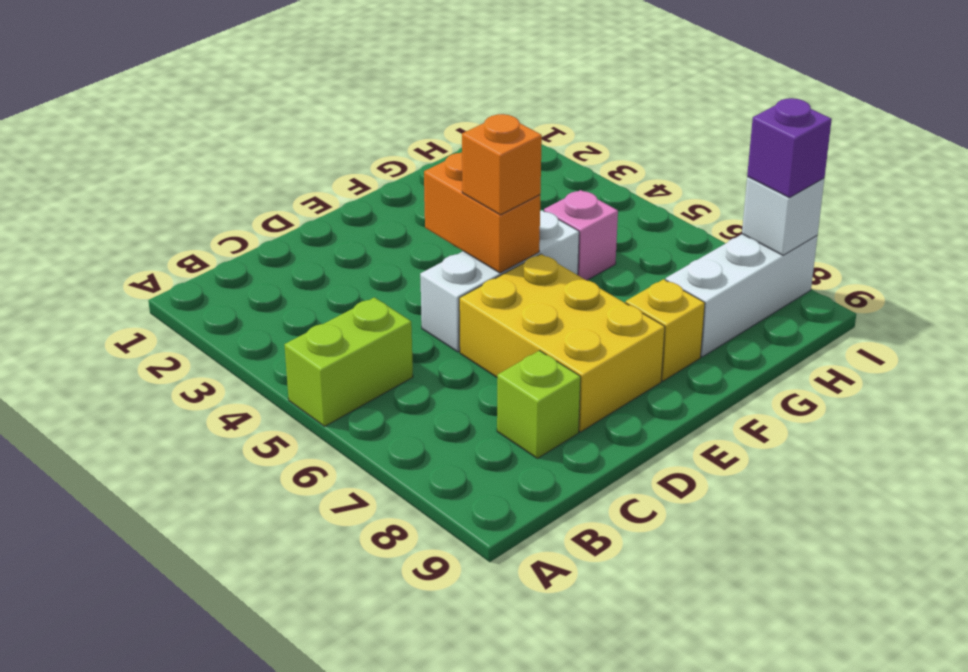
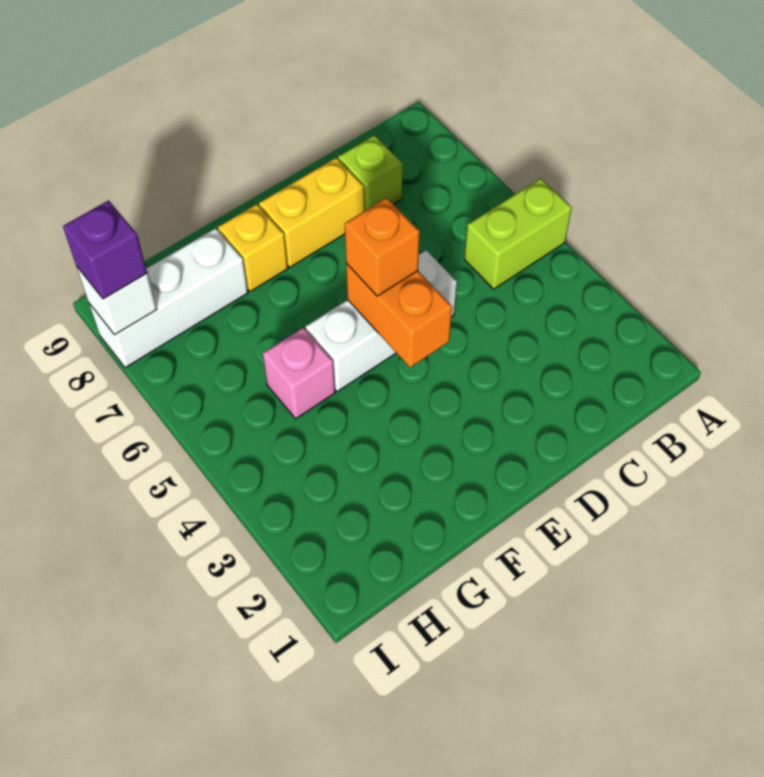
yellow 2x3 brick [459,254,665,432] -> yellow 1x2 brick [259,158,364,267]

